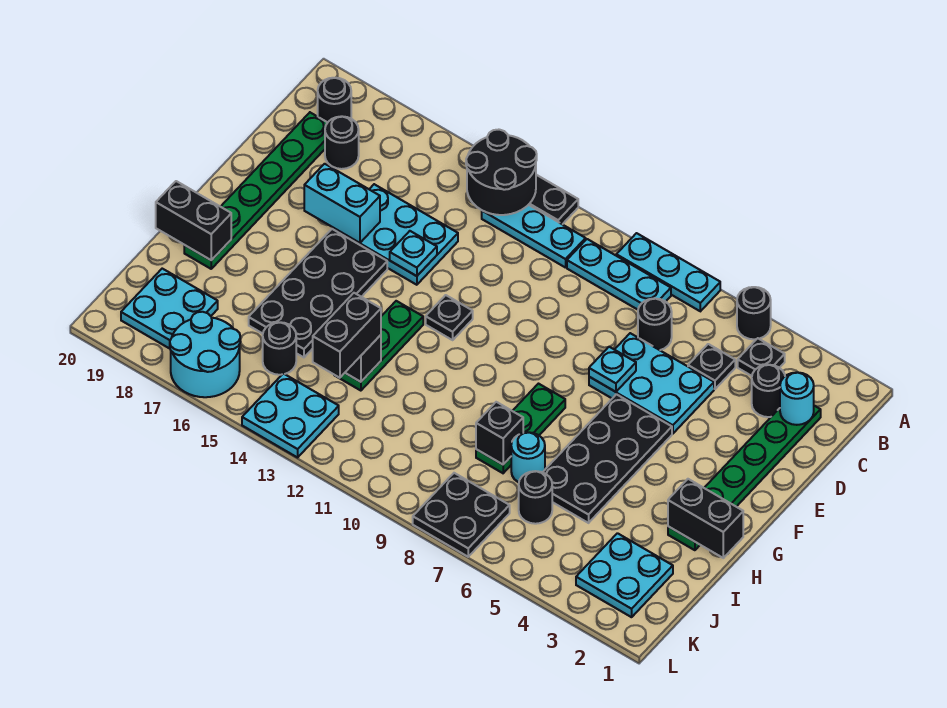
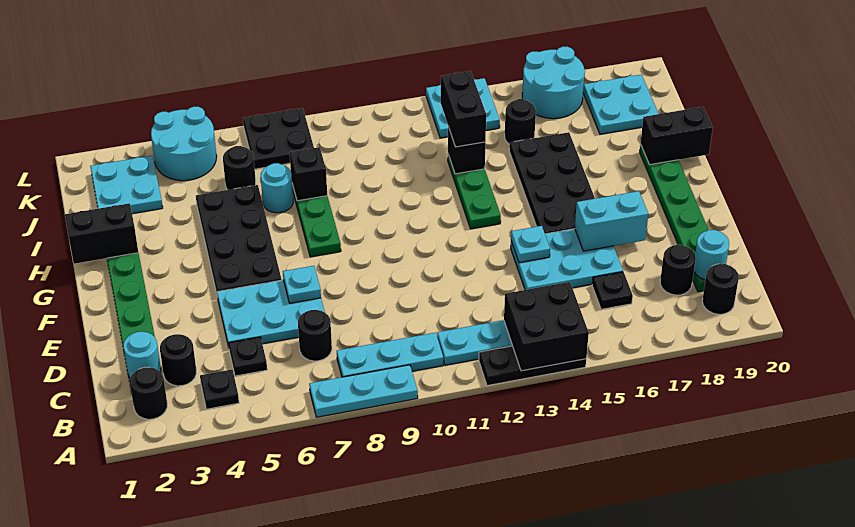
black 1x1 round brick [737,287,771,339] -> black 1x1 round brick moved to [130,367,167,419]
black 2x2 round brick [466,130,537,215] -> black 2x2 brick [504,282,589,371]
none -> cyan 1x1 round brick [694,230,729,280]
black 1x1 plate [426,295,473,340] -> black 1x1 plate moved to [592,272,633,309]
none -> cyan 2x2 round brick [151,107,217,181]

